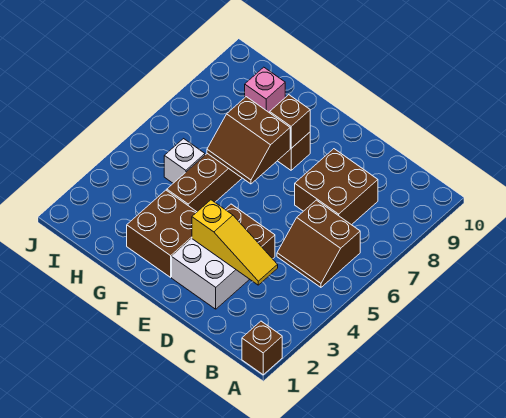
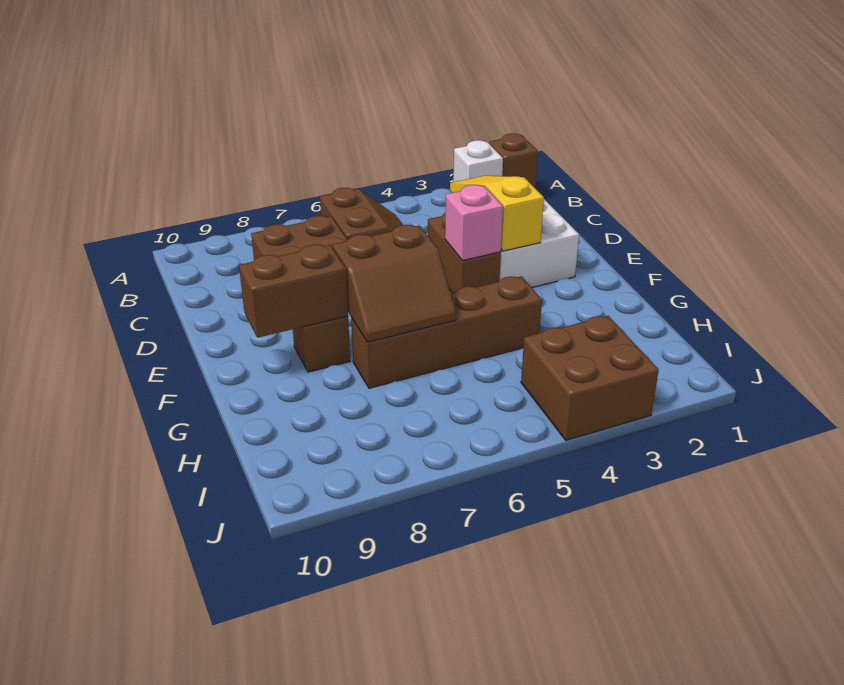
brown 2x2 brick [127,190,196,277] -> brown 2x2 brick moved to [521,316,659,440]
brown 2x2 slope [207,97,290,184] -> brown 2x2 slope turned to [333,225,456,342]
brown 1x1 brick [270,95,310,148] -> brown 1x2 brick [239,244,348,338]
white 1x1 brick [164,139,205,183] -> white 1x1 brick moved to [453,140,503,182]
pink 1x1 brick [245,67,285,113] -> pink 1x1 brick moved to [445,185,503,261]

